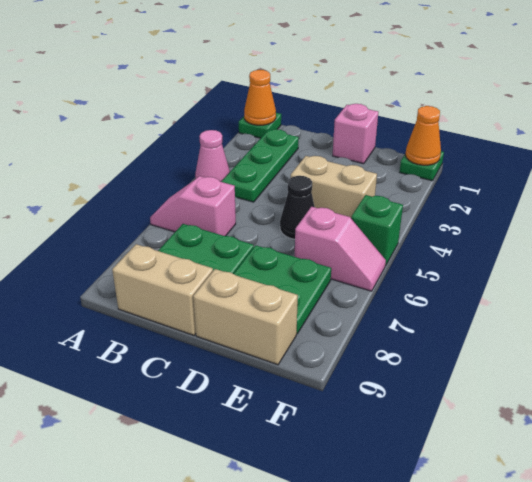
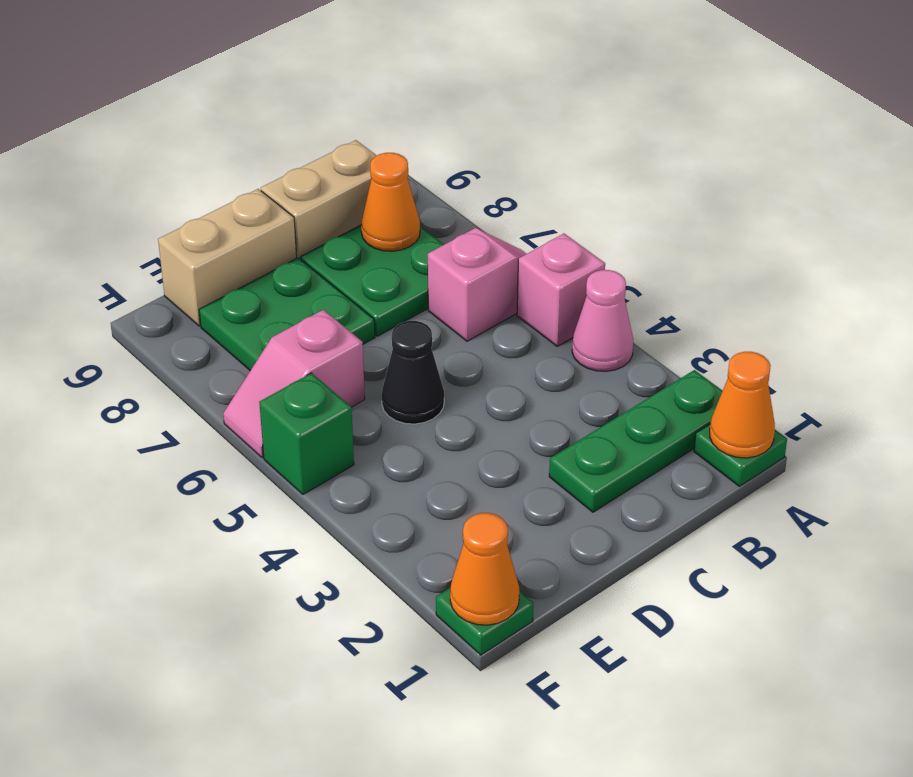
green 1x3 plate [222,129,299,202] -> green 1x3 plate turned to [549,370,722,512]
none -> orange 1x1 cone [361,153,420,251]
pink 1x1 brick [332,104,378,164] -> pink 1x1 brick moved to [517,234,605,346]
tan 1x2 brick [291,156,377,218] -> none

